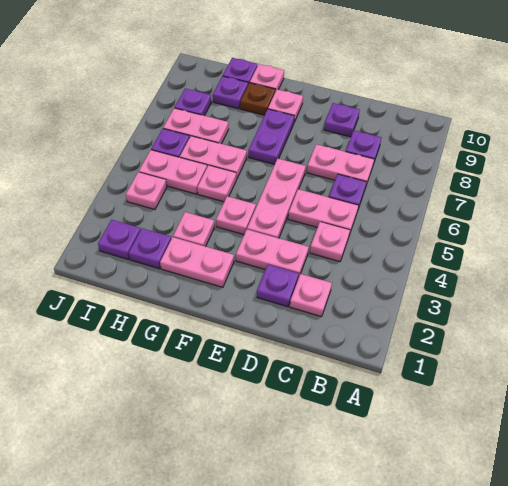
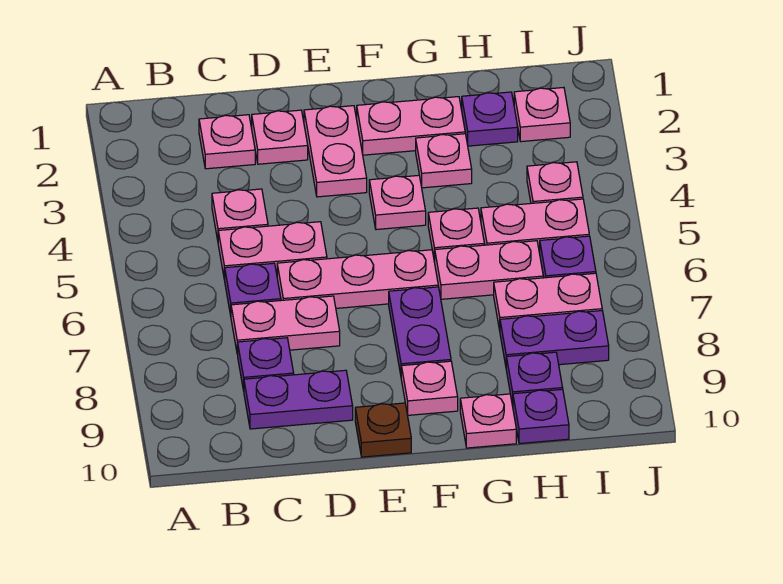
purple 1x1 plate [257,265,299,307] -> pink 1x1 plate [252,110,308,164]
pink 1x2 plate [236,230,309,278] -> pink 1x2 plate turned to [304,106,367,197]
purple 1x1 plate [324,103,360,137] -> purple 1x2 plate [244,370,353,429]
pink 1x3 plate [247,159,306,238] -> pink 1x3 plate turned to [277,250,438,308]
brown 1x1 plate [240,83,275,115] -> brown 1x1 plate moved to [355,403,411,457]
purple 1x1 plate [98,220,141,259] -> pink 1x1 plate [514,88,570,142]
purple 1x1 plate [175,88,211,116] -> purple 1x2 plate [500,311,609,365]

